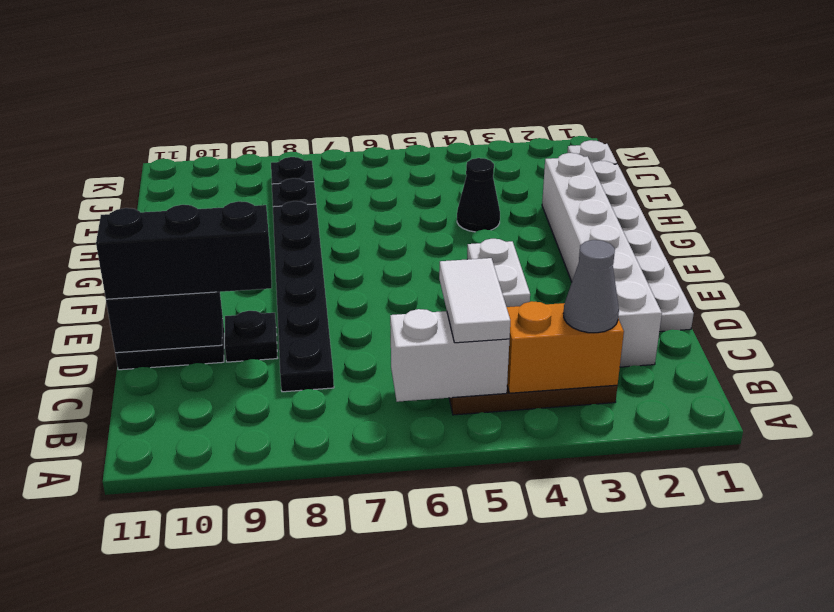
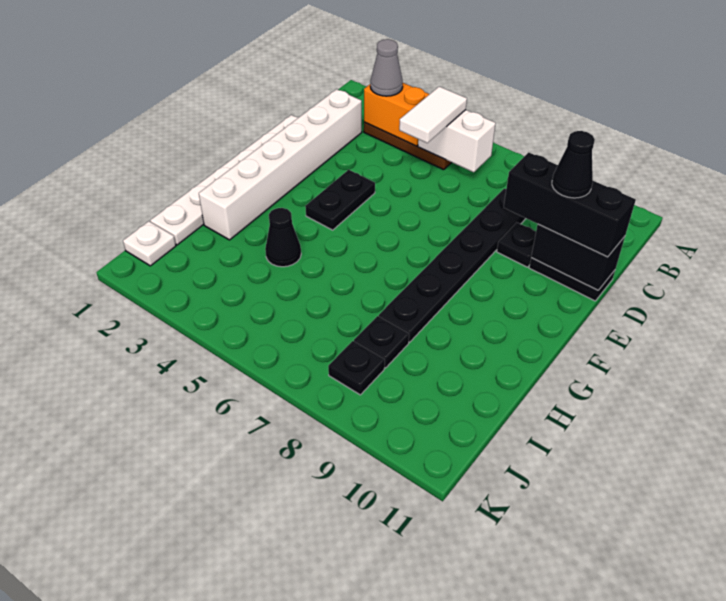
none -> black 1x1 cone [552,131,595,198]
white 1x2 plate [467,239,530,307] -> black 1x2 plate [305,170,375,230]

